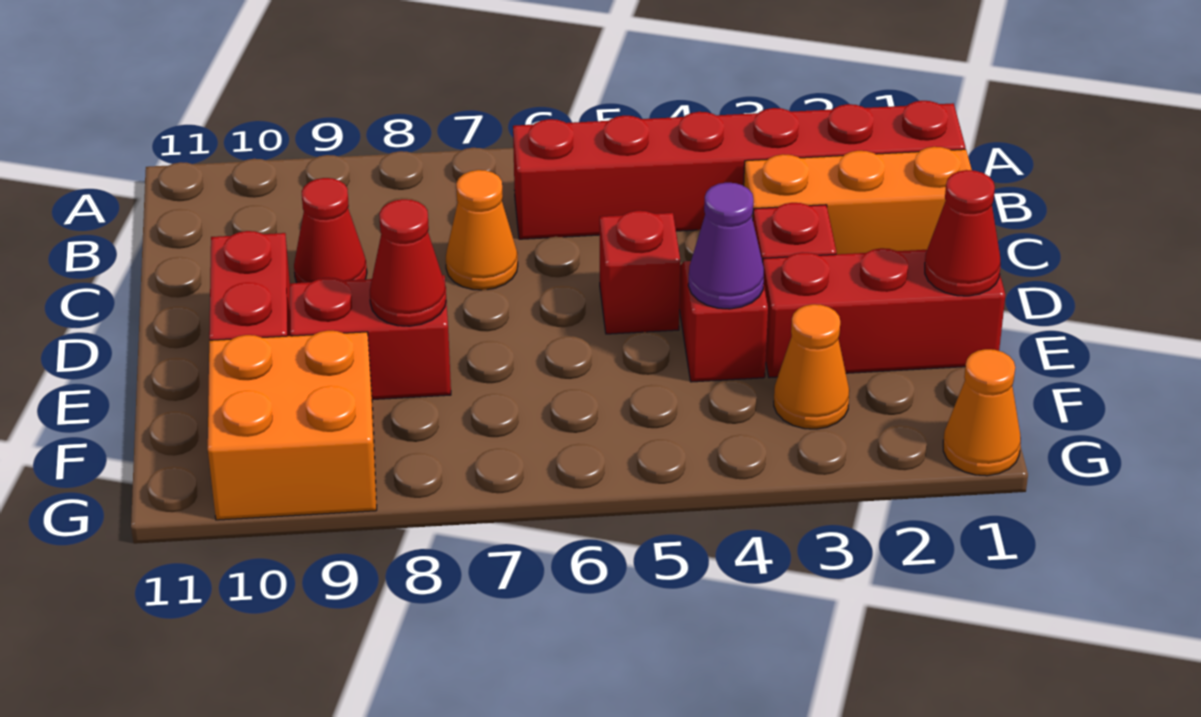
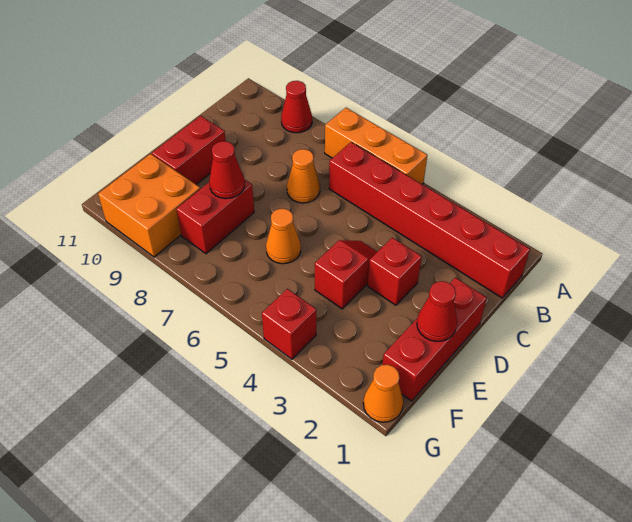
orange 1x3 brick [744,147,972,254] -> orange 1x3 brick moved to [325,108,427,184]
red 1x1 cone [294,178,367,283] -> red 1x1 cone moved to [281,81,312,133]
red 1x1 brick [600,211,680,334] -> red 1x1 brick moved to [262,289,316,359]
red 1x3 brick [763,248,1005,378] -> red 1x3 brick turned to [382,278,487,401]
purple 1x1 cone [688,183,764,309] -> none
red 1x2 brick [290,275,451,400] -> red 1x2 brick turned to [176,179,254,254]
orange 1x1 cone [774,304,849,429] -> orange 1x1 cone moved to [266,209,301,264]

